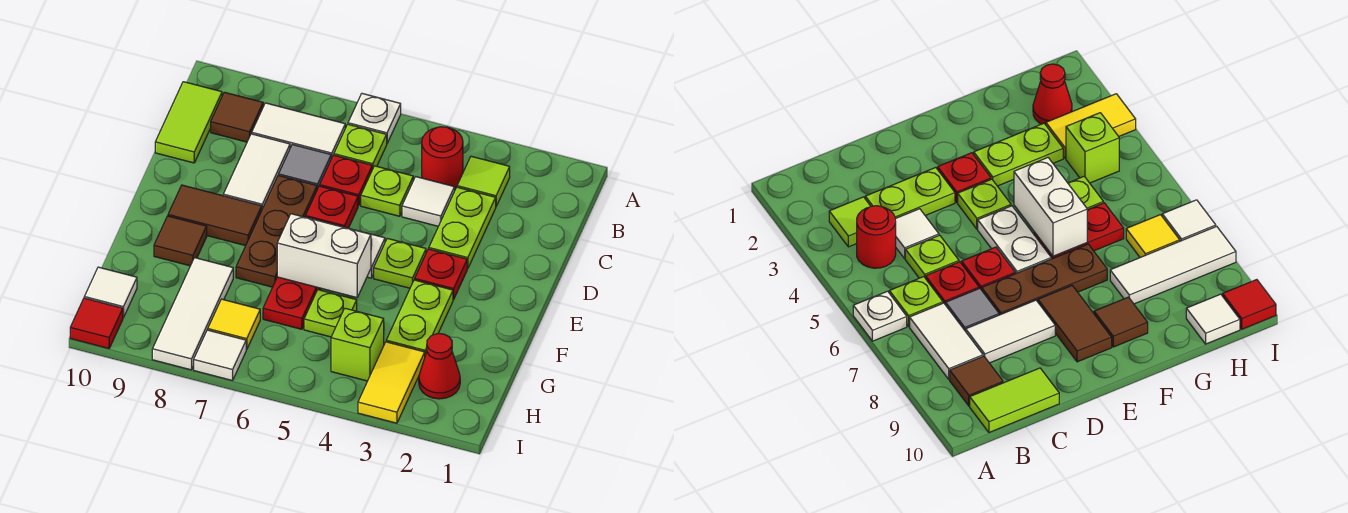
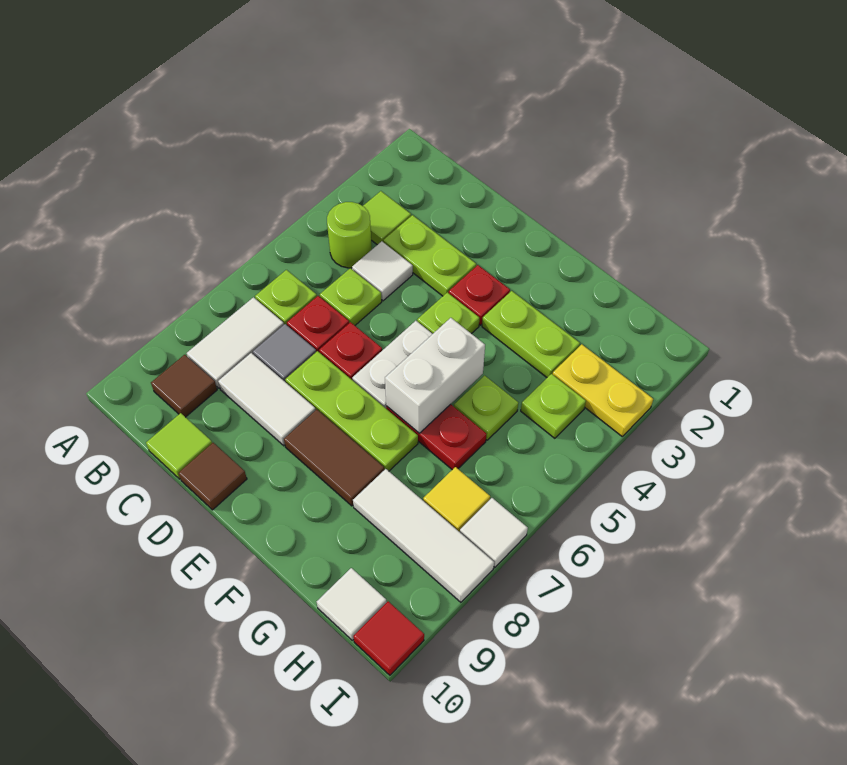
white 1x1 plate [348,94,401,143] -> none
red 1x1 round brick [422,127,463,188] -> lime 1x1 round brick [327,202,372,268]
lime 1x2 tile [155,82,222,163] -> lime 1x1 tile [146,413,212,479]
brown 1x3 plate [236,175,317,287] -> lime 1x3 plate [285,351,418,471]
brown 1x2 tile [168,185,262,246] -> brown 1x2 tile turned to [284,410,384,506]
brown 1x1 tile [154,216,207,266] -> brown 1x1 tile moved to [178,443,247,510]
red 1x1 cone [419,334,460,399] -> none
yellow 1x2 tile [358,342,425,423] -> yellow 1x2 plate [553,344,653,436]
lime 1x1 brick [331,308,384,381] -> lime 1x1 plate [521,374,586,438]

